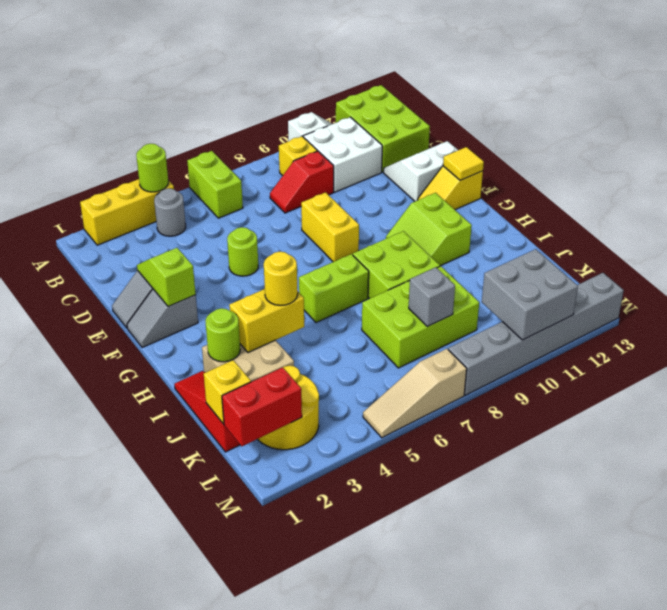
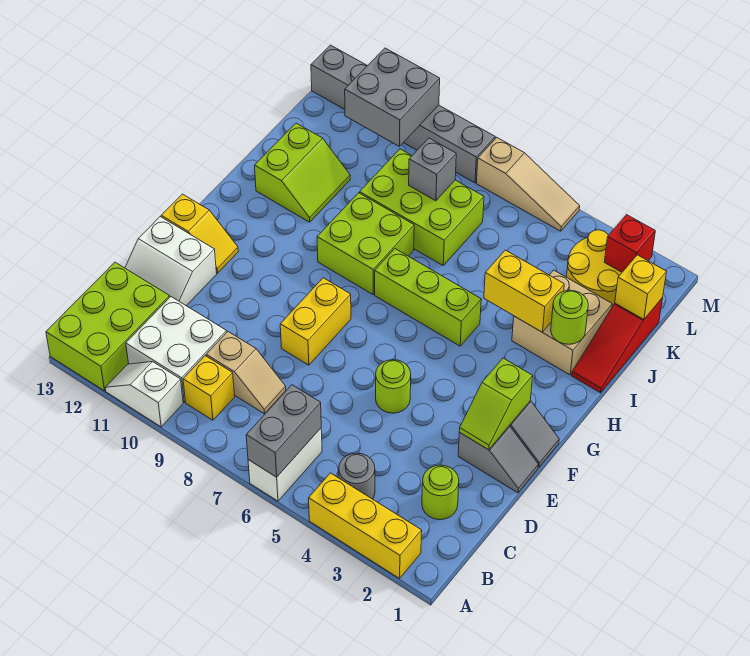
lime 1x1 round brick [136,144,168,192] -> lime 1x1 round brick moved to [422,465,459,520]
lime 1x2 brick [187,151,243,218] -> white 1x2 brick [248,428,322,501]
none -> grey 1x2 brick [246,385,321,477]
red 1x2 slope [270,151,334,213] -> tan 1x2 slope [206,332,286,414]
yellow 1x1 tile [443,147,484,180] -> none
lime 2x2 slope [386,193,472,266] -> lime 2x2 slope moved to [255,123,350,222]
lime 1x2 brick [299,254,369,323] -> lime 1x3 brick [375,249,481,346]
yellow 1x1 round brick [264,252,298,306] -> none
red 1x2 brick [222,367,302,446] -> red 1x1 brick [605,215,655,272]

